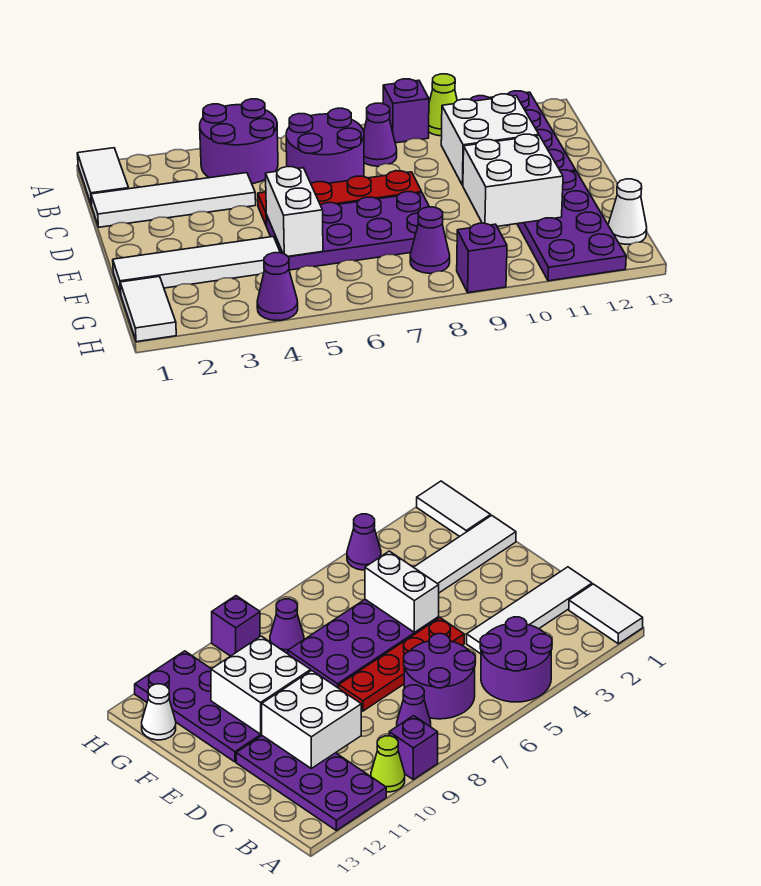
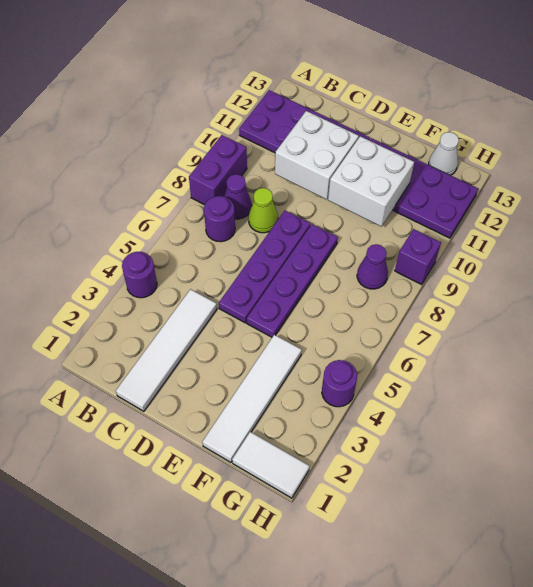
white 1x2 tile [77,148,129,206] -> none
purple 2x2 round brick [200,99,278,184] -> purple 1x1 round brick [122,252,157,298]
purple 1x1 brick [383,79,429,143] -> purple 1x2 brick [189,135,247,205]
lime 1x1 cone [429,74,457,136] -> lime 1x1 cone moved to [248,188,278,233]
purple 2x2 round brick [286,108,364,183] -> purple 1x1 round brick [204,196,235,242]
red 1x4 plate [258,171,422,226] -> purple 1x4 plate [219,211,310,323]
purple 2x4 plate [267,192,429,270] -> purple 1x4 plate [247,224,338,337]
white 1x2 brick [266,167,323,256] -> none
purple 1x1 cone [257,253,298,320] -> purple 1x1 round brick [322,360,357,407]

